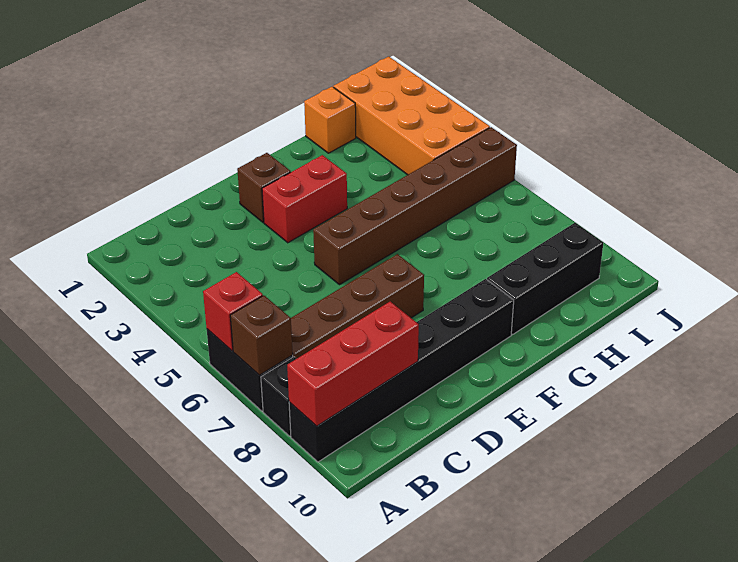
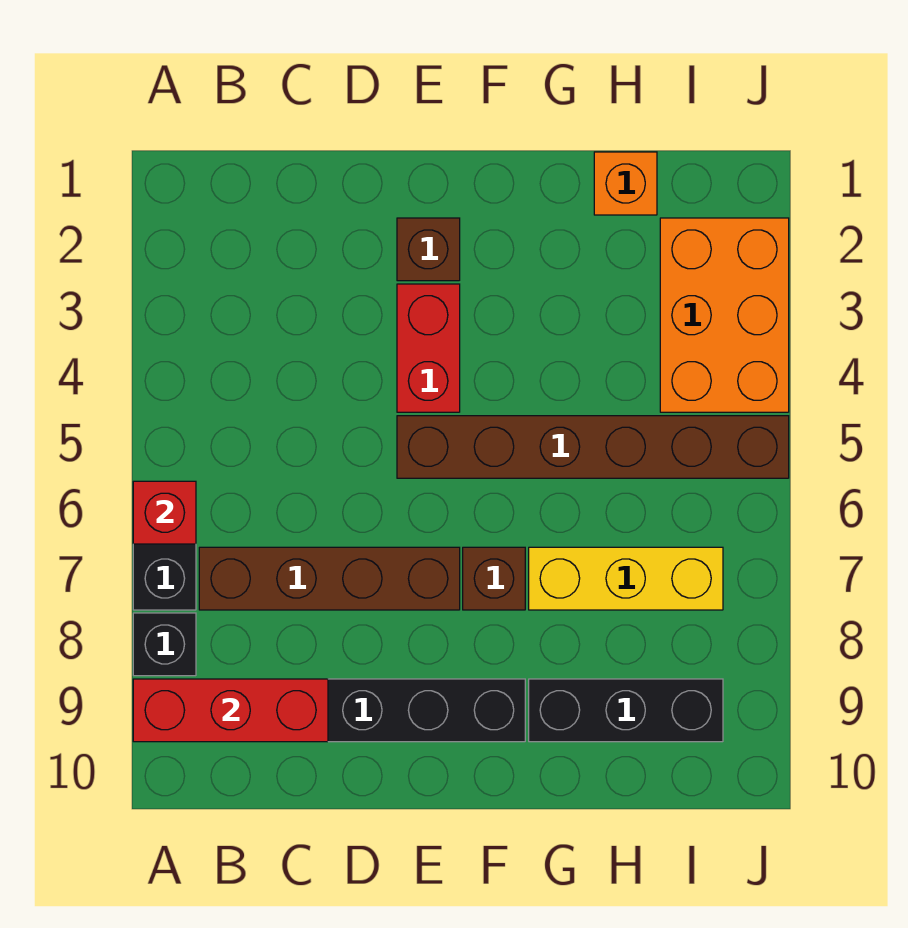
brown 1x1 brick [230,295,293,375] -> brown 1x1 brick moved to [463,547,525,610]
red 1x2 brick [262,155,347,243] -> red 1x2 brick turned to [397,284,460,412]
none -> yellow 1x3 brick [529,547,723,610]
orange 2x4 brick [334,57,490,175] -> orange 2x3 brick [660,218,789,412]

